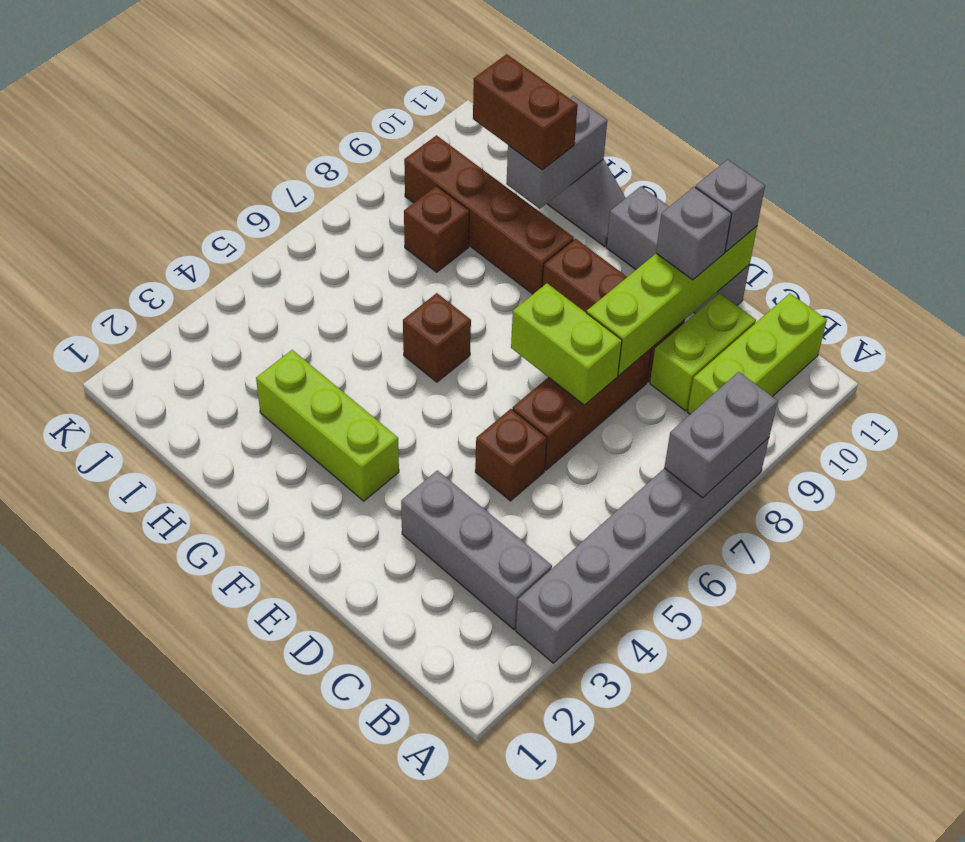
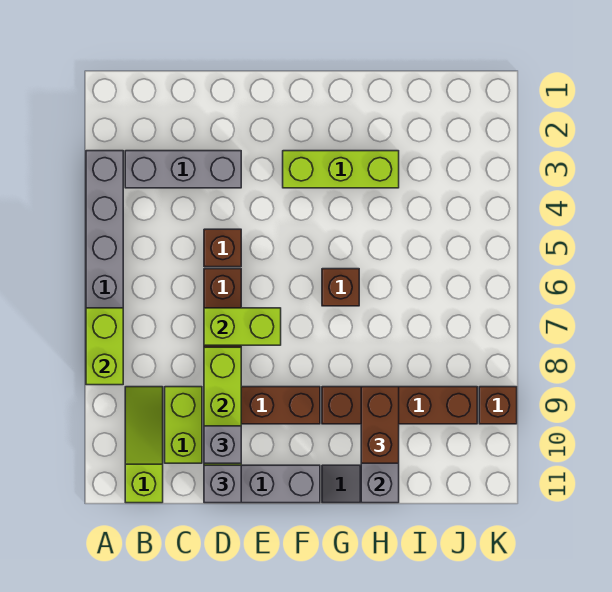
grey 1x2 brick [664,372,778,498] -> lime 1x2 brick [86,308,123,385]
lime 1x3 brick [688,293,827,414] -> lime 1x3 slope [125,387,163,503]
brown 1x2 brick [473,54,578,170] -> brown 1x2 brick turned to [361,387,399,463]
brown 1x1 brick [404,186,469,272] -> brown 1x1 brick moved to [479,387,517,424]

